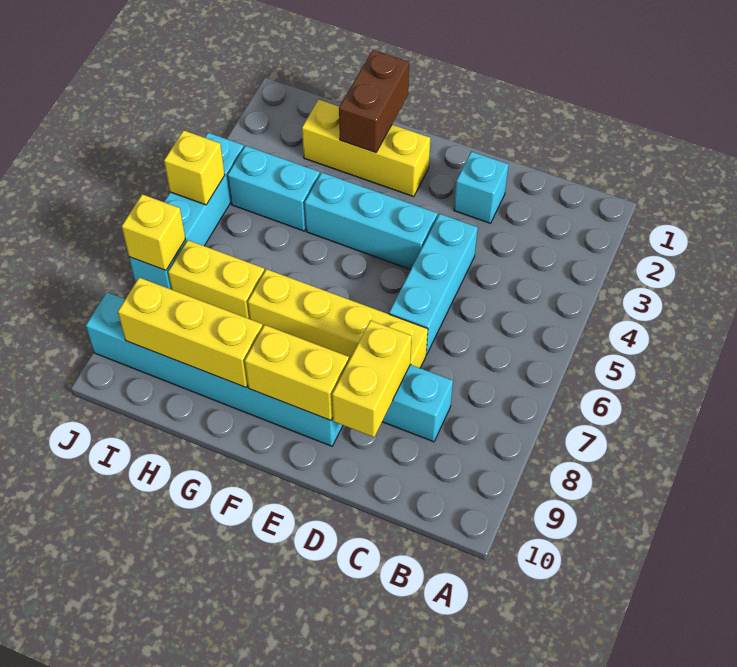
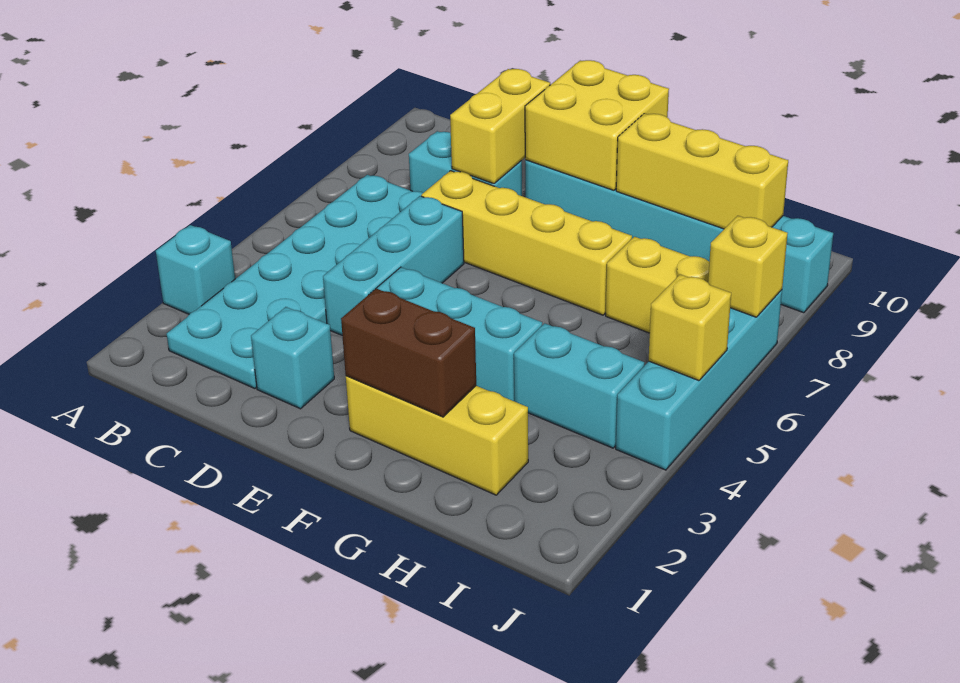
none -> cyan 1x1 brick [156,225,235,314]
none -> cyan 2x6 plate [167,175,423,389]
yellow 1x2 brick [245,325,349,420] -> yellow 2x2 brick [525,60,669,190]
brown 1x2 brick [339,50,409,153] -> brown 1x2 brick turned to [341,289,476,417]

